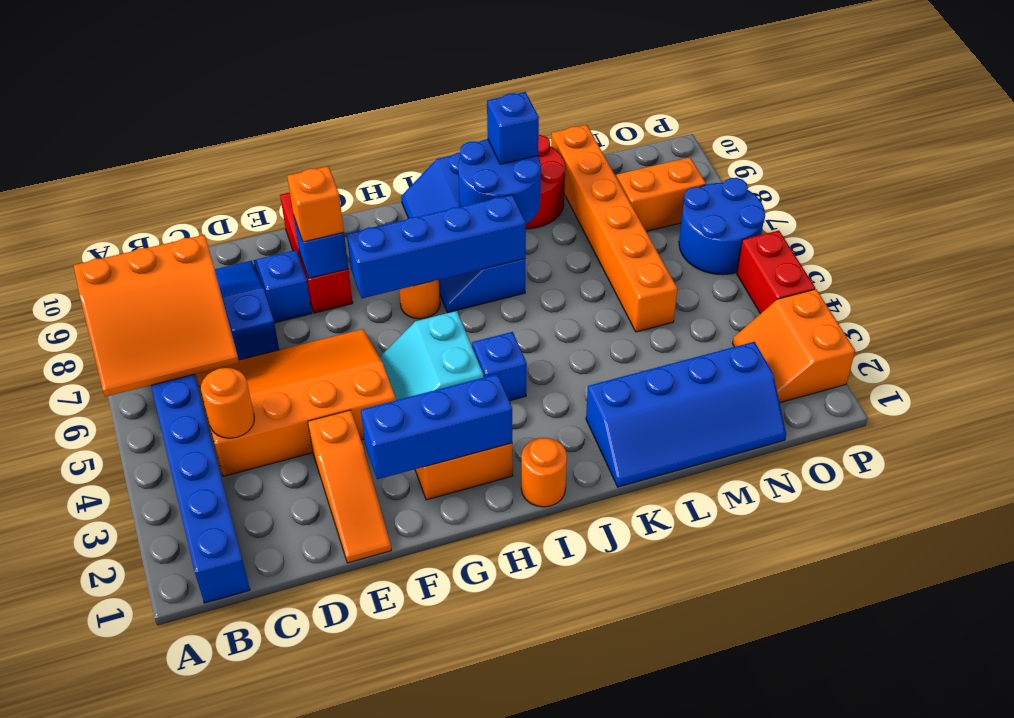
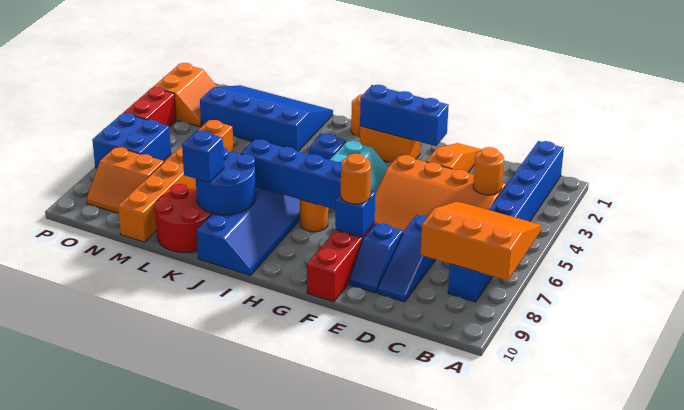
orange 1x1 brick [287,166,344,242] -> orange 1x1 round brick [341,154,371,204]
blue 2x4 slope [586,342,786,487] -> blue 3x4 slope [200,85,333,151]
blue 2x2 round brick [679,178,765,275] -> blue 2x2 brick [92,113,171,168]

